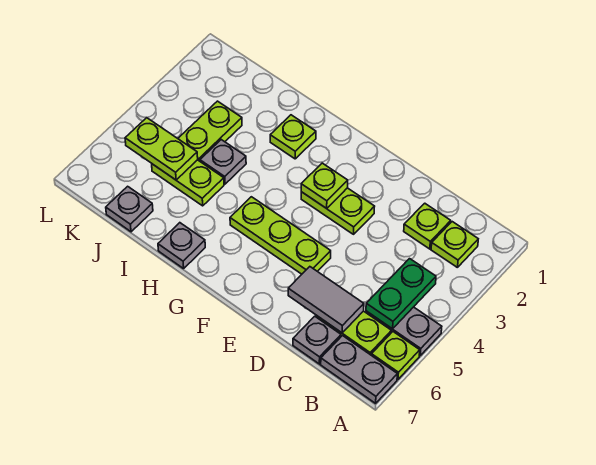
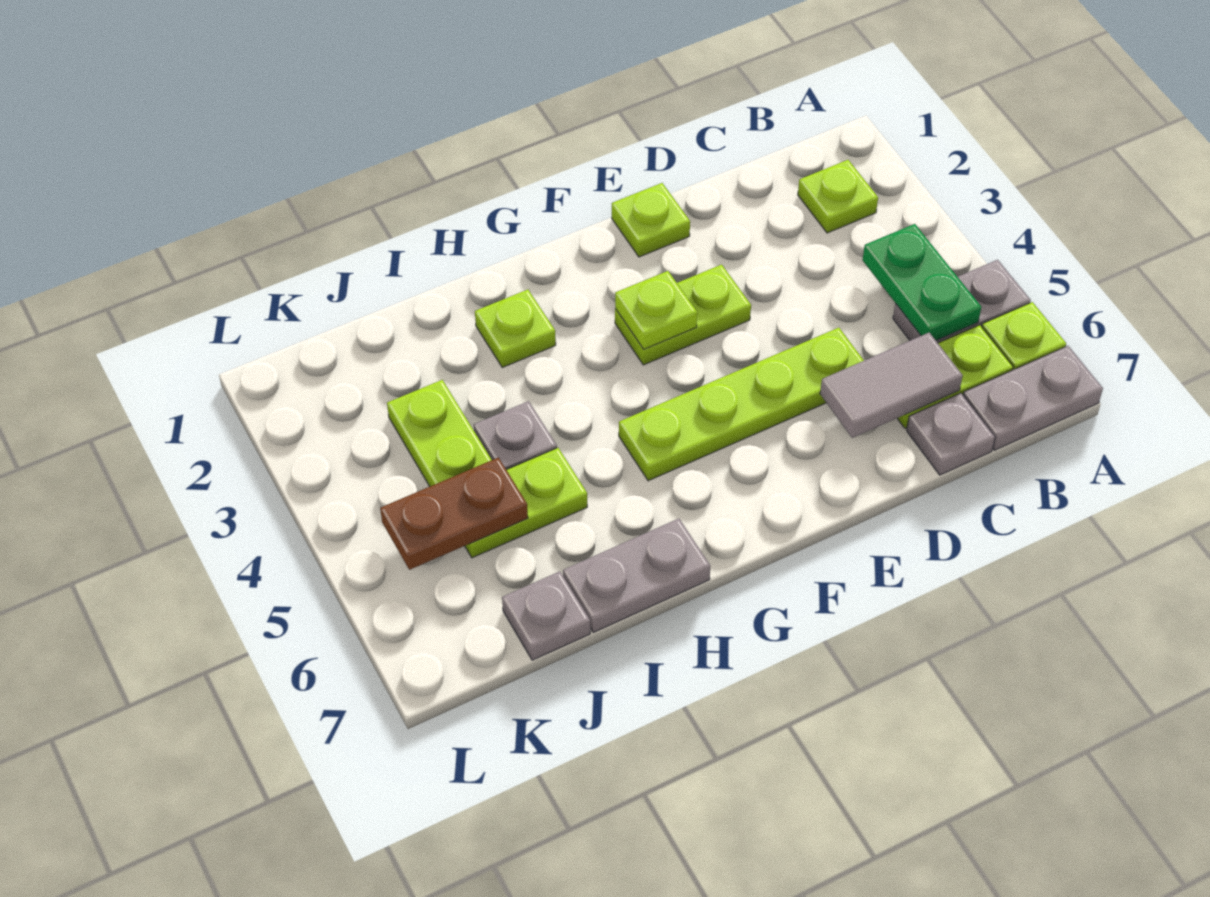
lime 1x1 plate [404,203,451,249] -> lime 1x1 plate moved to [612,183,690,257]
lime 1x3 plate [230,197,331,274] -> lime 1x4 plate [619,328,864,481]
grey 1x1 plate [158,223,205,269] -> grey 1x2 plate [563,519,710,632]
lime 1x2 plate [125,118,198,180] -> brown 1x2 plate [380,458,528,570]

